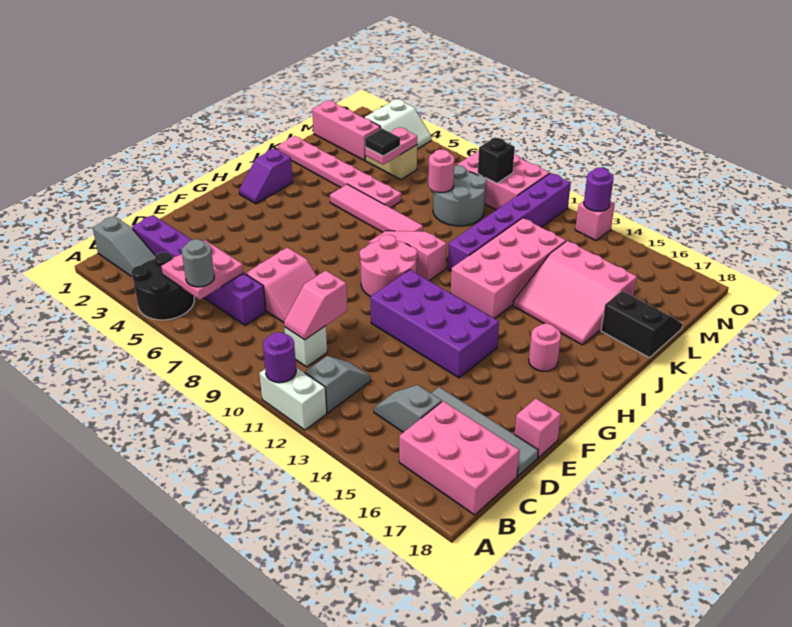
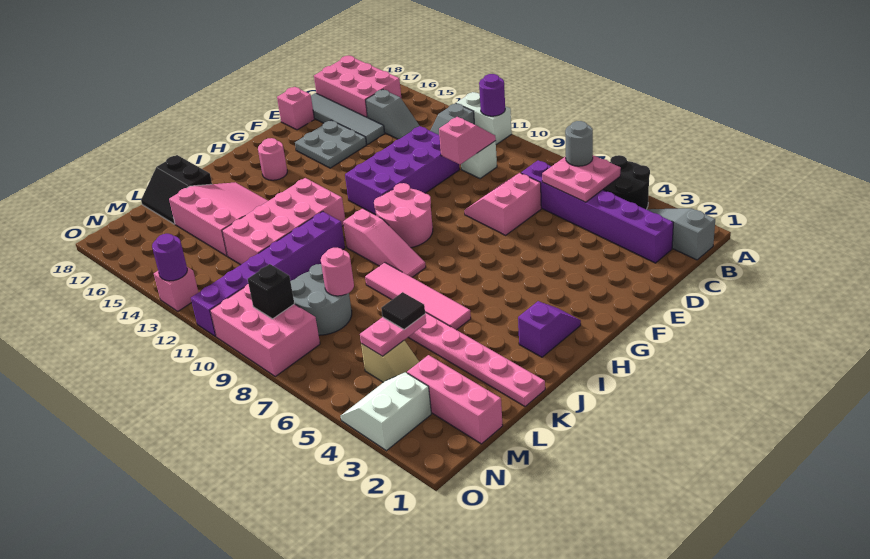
none -> grey 2x2 plate [295,120,367,168]
purple 2x4 brick [370,270,499,378] -> purple 2x4 brick turned to [345,126,459,215]

